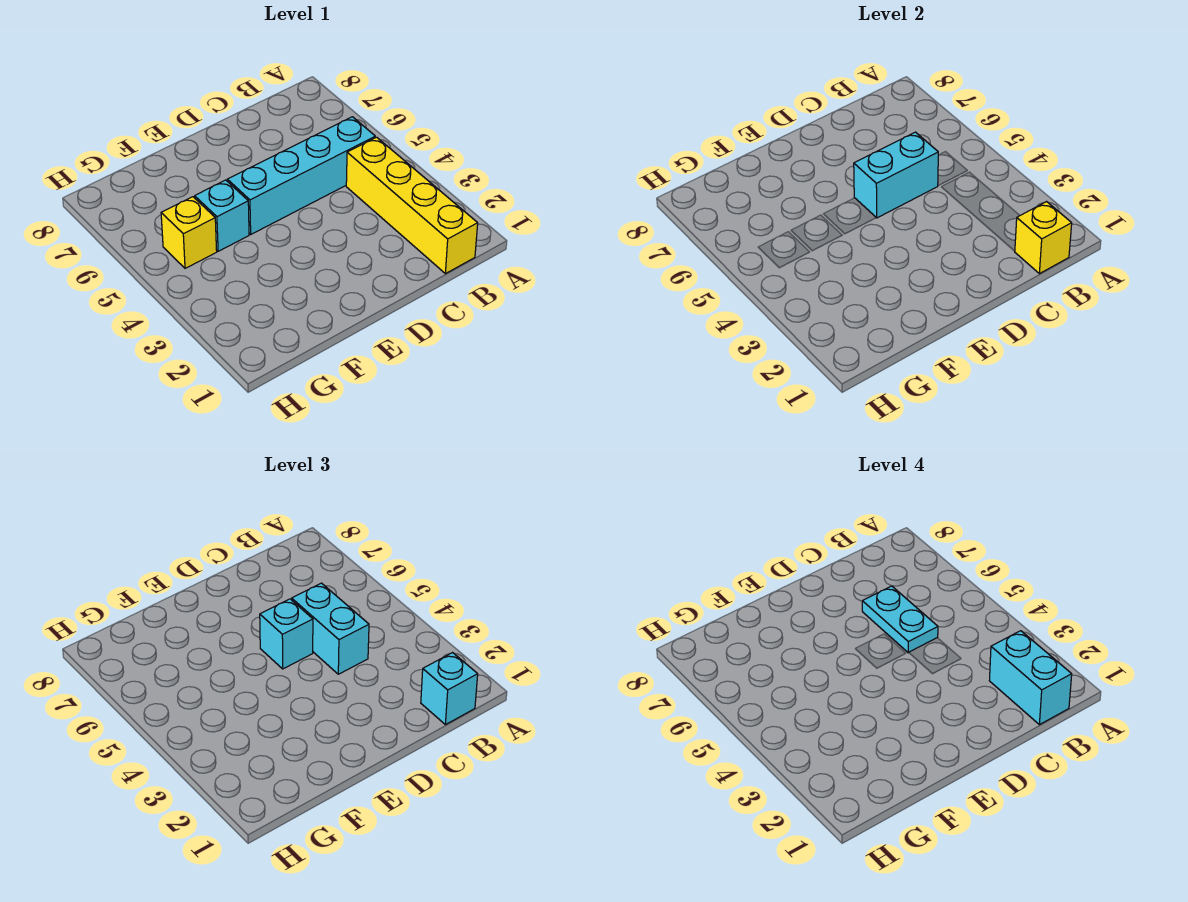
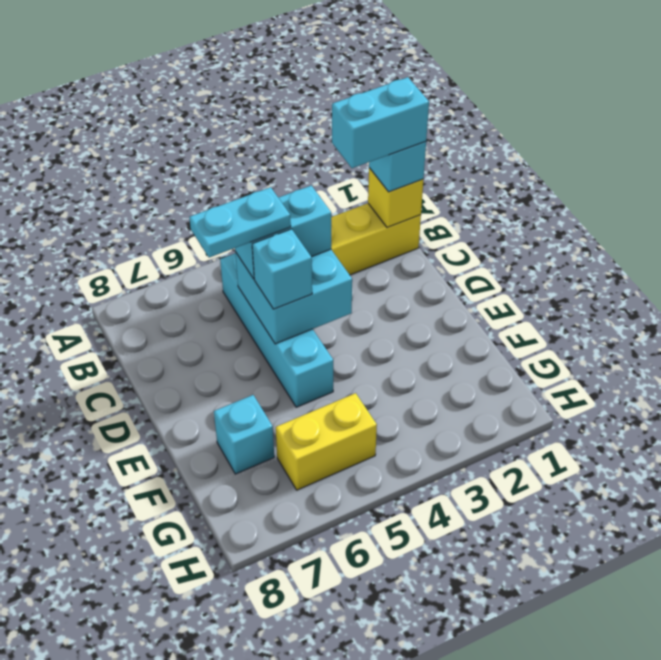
cyan 1x2 brick [854,132,938,218] -> cyan 2x2 brick [235,249,352,344]
cyan 1x1 brick [195,180,249,251] -> cyan 1x1 brick moved to [214,395,274,474]
yellow 1x1 brick [161,197,217,268] -> yellow 1x2 brick [276,393,377,490]

